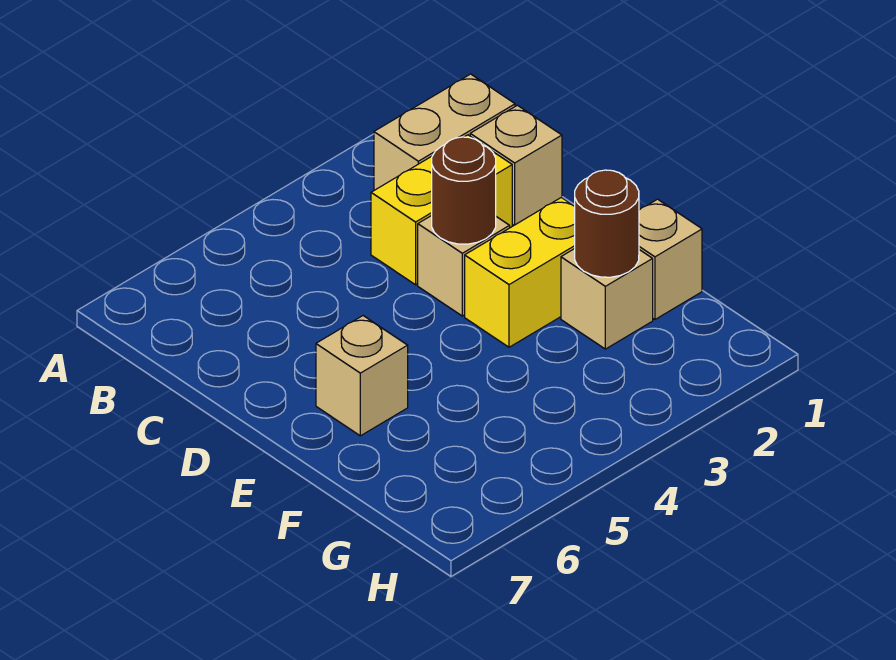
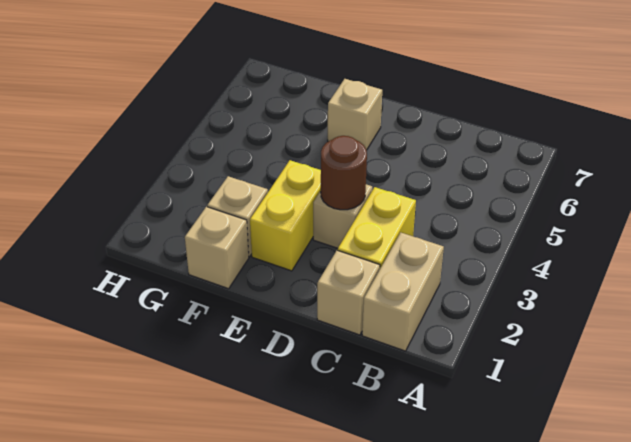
brown 1x1 round brick [575,170,639,277] -> none

